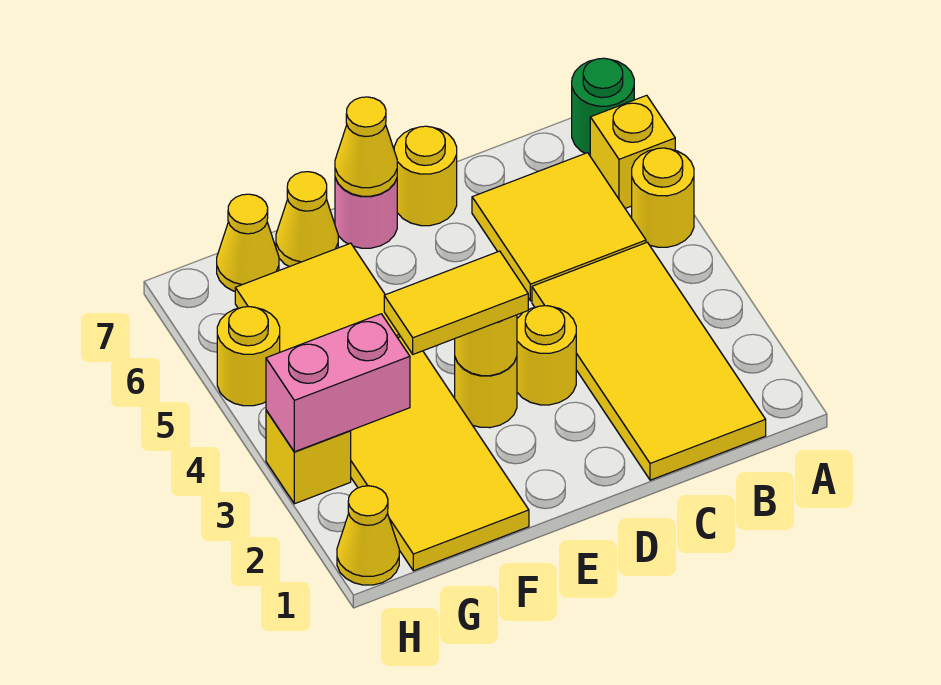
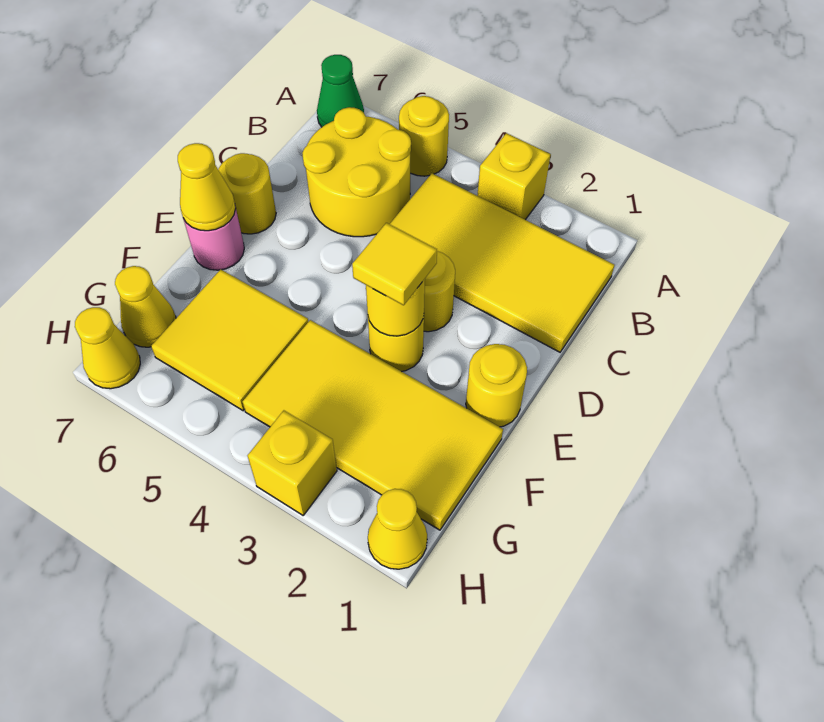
yellow 1x1 brick [590,95,675,208] -> yellow 1x1 brick moved to [477,133,551,220]
green 1x1 round brick [572,58,634,155] -> green 1x1 cone [317,55,364,127]
yellow 2x2 tile [472,153,646,301] -> yellow 2x2 round brick [302,107,411,237]
yellow 1x2 tile [384,251,528,354] -> yellow 1x1 tile [352,223,437,305]
yellow 1x1 cone [276,172,338,267] -> yellow 1x1 cone moved to [75,307,140,389]
pink 1x2 brick [266,314,410,452] -> none
yellow 1x1 round brick [217,307,280,406] -> yellow 1x1 round brick moved to [466,344,527,427]

